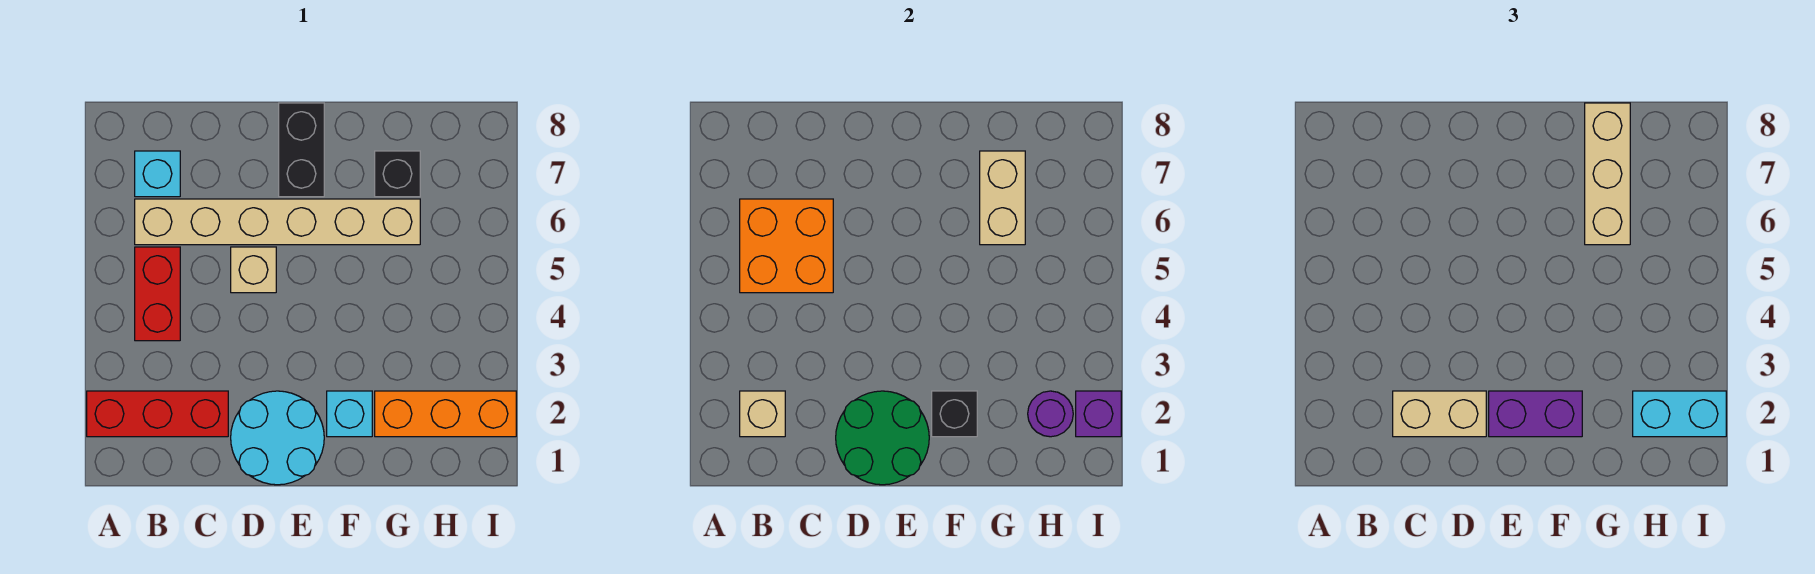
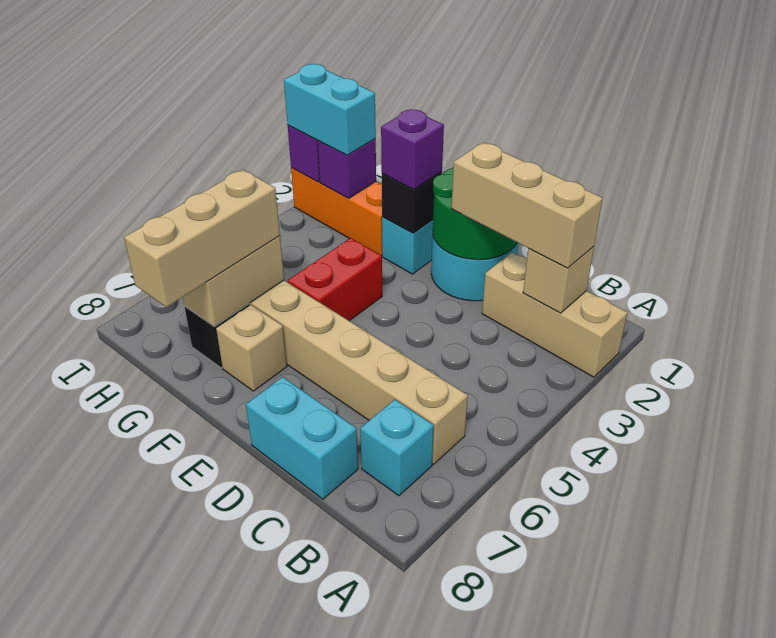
red 1x3 brick [87,391,228,437] -> tan 1x3 brick [482,252,627,377]
red 1x2 brick [135,247,180,341] -> red 1x2 brick moved to [288,238,382,321]
orange 2x2 brick [740,199,833,293] -> none
tan 1x2 brick [1393,391,1486,437] -> tan 1x3 brick [452,143,603,268]
none -> cyan 1x2 brick [246,377,358,499]
tan 1x1 brick [231,247,276,293] -> tan 1x1 brick moved to [216,305,287,391]
purple 1x2 brick [1489,391,1582,437] -> purple 1x1 brick [381,109,444,189]
black 1x2 brick [279,103,324,197] -> none
purple 1x1 round brick [1028,391,1073,437] -> purple 1x1 brick [318,139,376,199]

